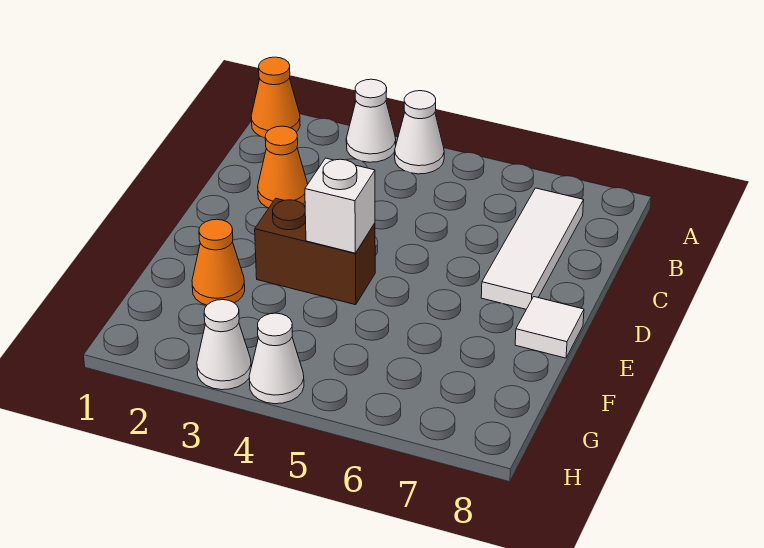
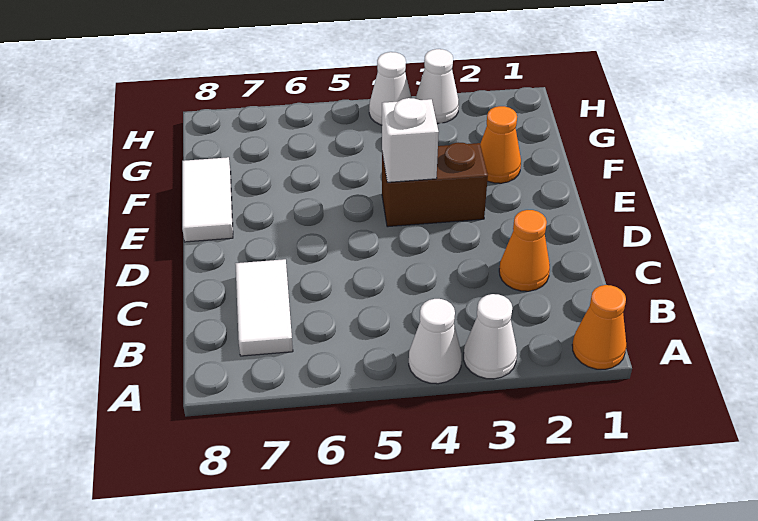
white 1x3 tile [481,188,584,309] -> white 1x2 tile [235,259,293,356]
white 1x1 tile [515,297,584,358] -> white 1x2 tile [182,157,233,242]

